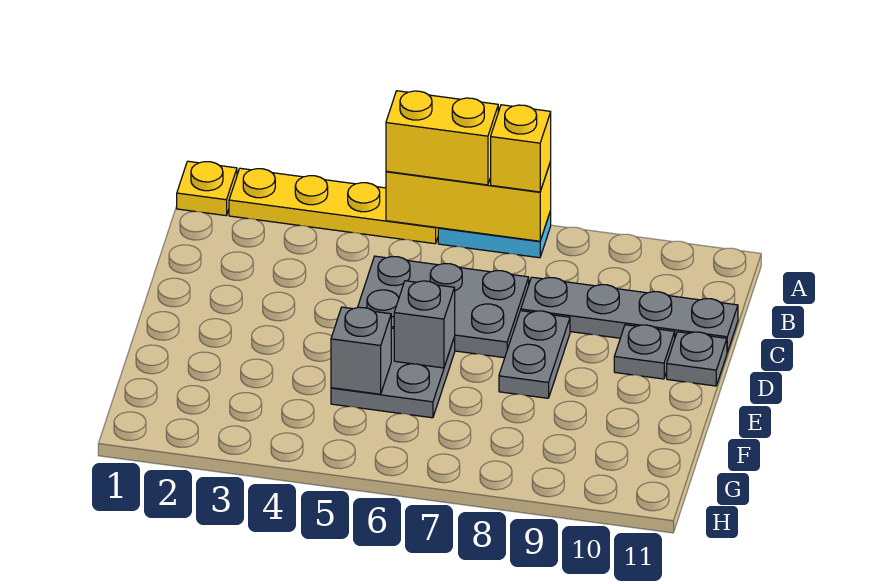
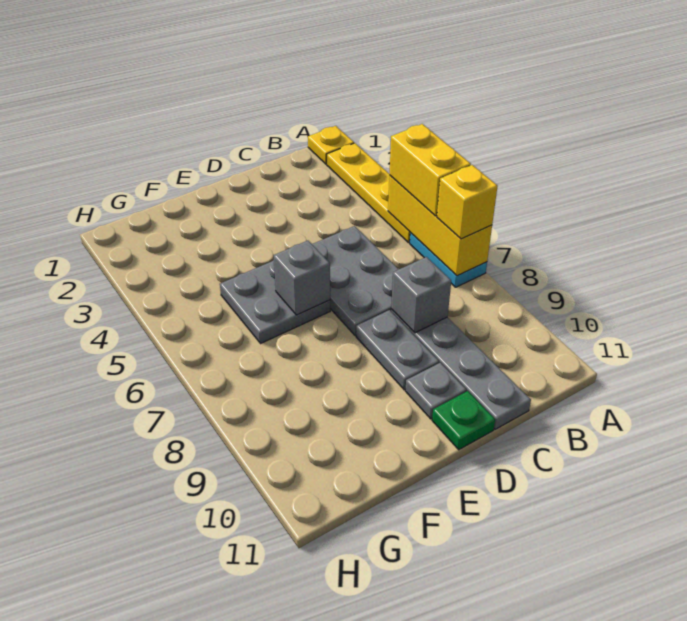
grey 1x2 plate [499,311,570,398] -> grey 1x2 plate turned to [356,310,439,390]
grey 1x1 plate [667,332,727,386] -> green 1x1 plate [432,391,495,450]
grey 1x1 brick [331,307,391,394] -> grey 1x1 brick moved to [391,257,451,333]

